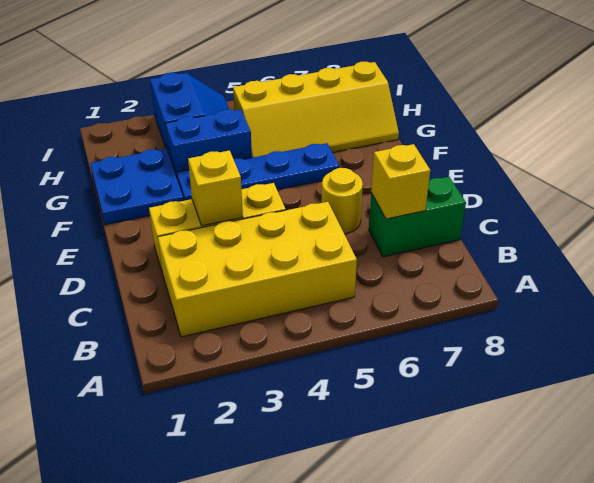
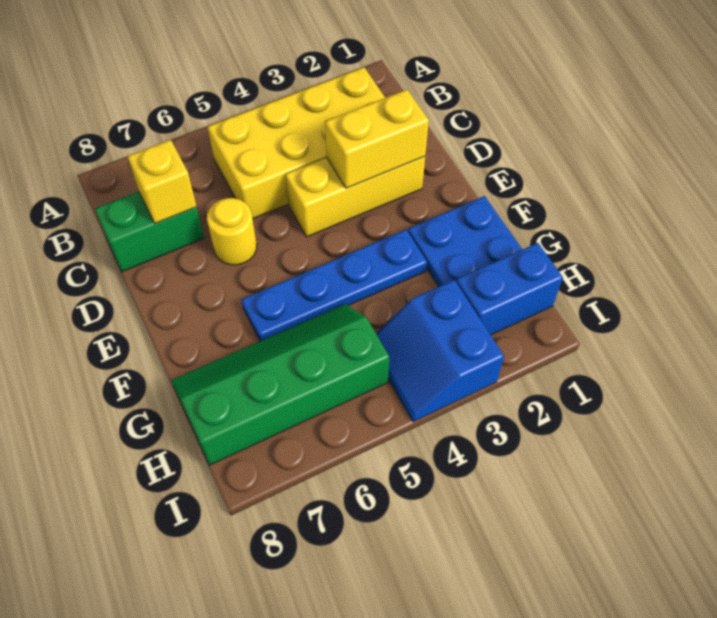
yellow 1x1 brick [188,150,243,226] -> yellow 1x2 brick [325,90,429,188]
blue 1x2 brick [165,109,252,178] -> blue 1x2 brick moved to [456,243,563,335]
yellow 2x4 slope [233,62,399,158] -> green 2x4 slope [171,304,389,465]

